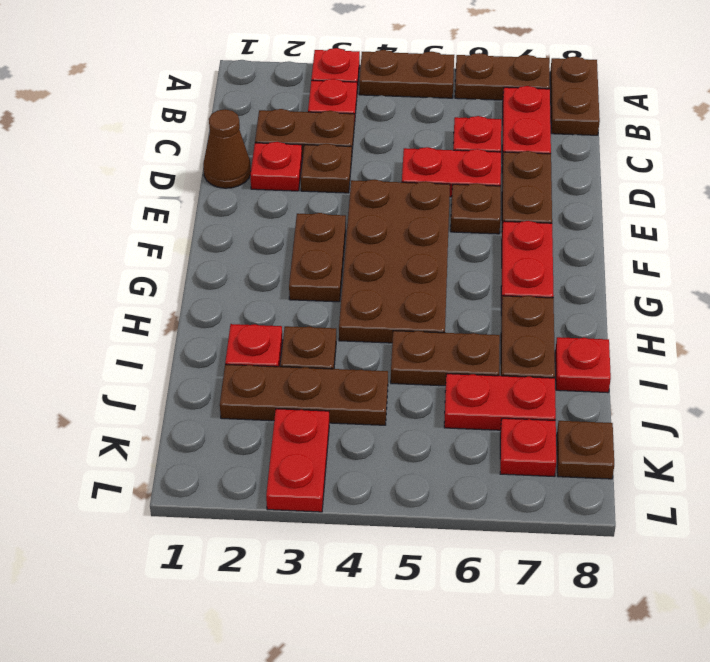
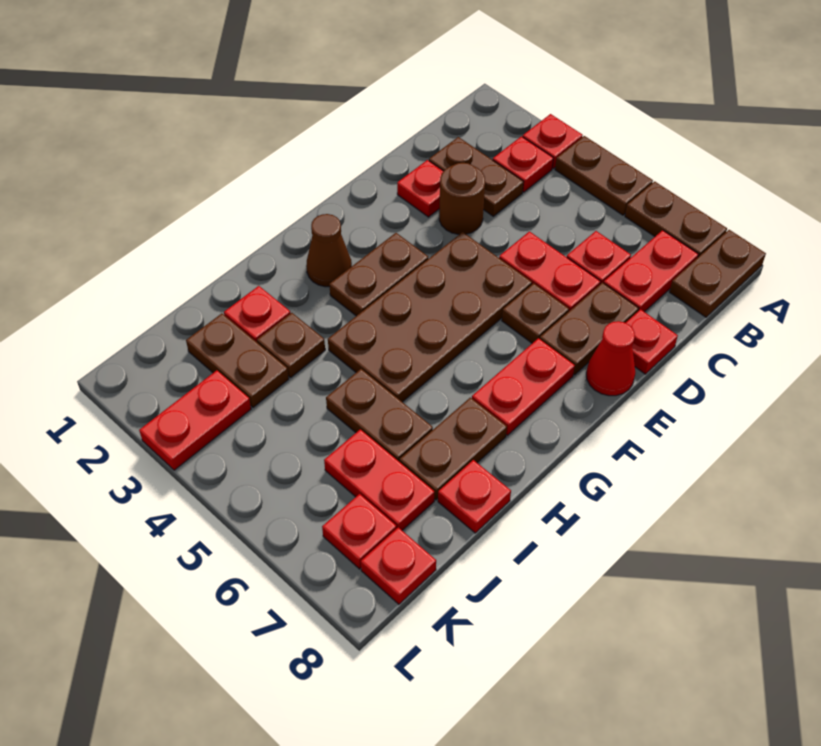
brown 1x1 cone [203,109,251,188] -> brown 1x1 cone moved to [306,214,352,287]
brown 1x1 plate [301,144,352,193] -> brown 1x1 round brick [439,163,485,234]
none -> red 1x1 plate [626,309,678,374]
none -> red 1x1 cone [586,321,635,396]
brown 1x3 plate [220,364,388,425] -> brown 1x2 plate [186,314,289,407]
brown 1x1 plate [557,421,614,479] -> red 1x1 plate [361,527,436,604]

